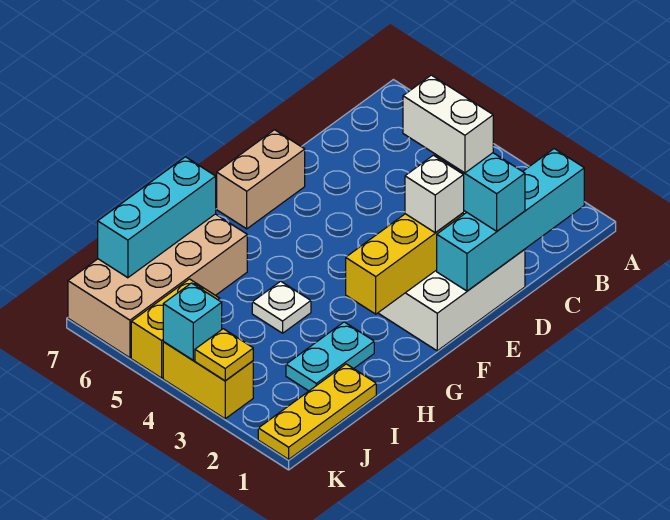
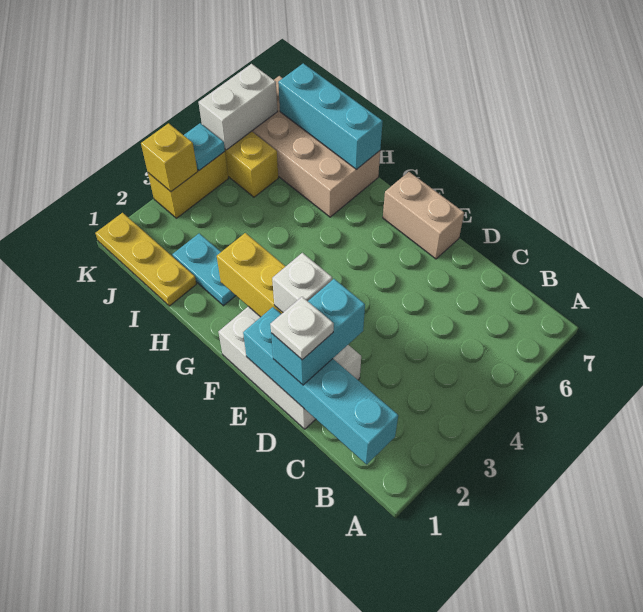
white 1x2 brick [403,75,493,173] -> white 1x2 brick moved to [198,64,277,150]
white 1x1 plate [252,281,311,333] -> white 1x1 plate moved to [270,297,334,360]
yellow 1x1 plate [195,329,253,381] -> yellow 1x1 brick [141,123,198,192]
cyan 1x1 brick [163,283,222,360] -> cyan 1x1 plate [184,123,225,170]

